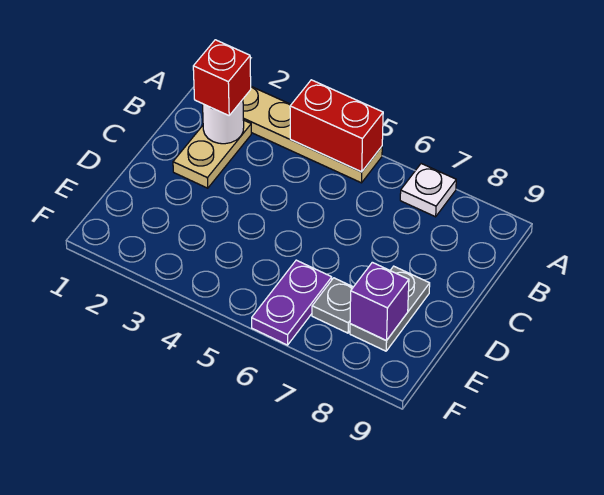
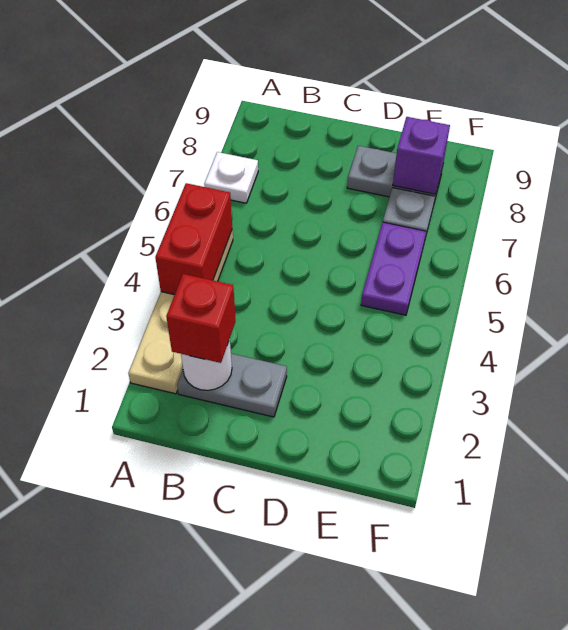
tan 1x2 plate [173,120,251,188] -> grey 1x2 plate [177,354,287,417]
purple 1x2 plate [252,260,332,345] -> purple 1x2 plate turned to [361,222,426,315]

